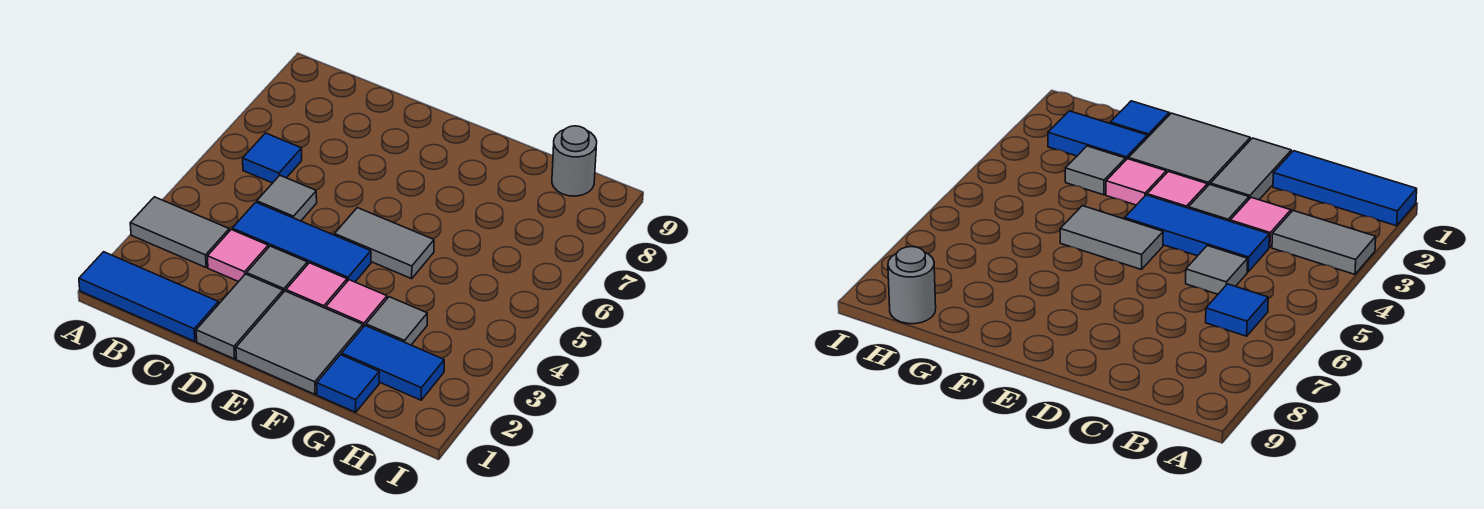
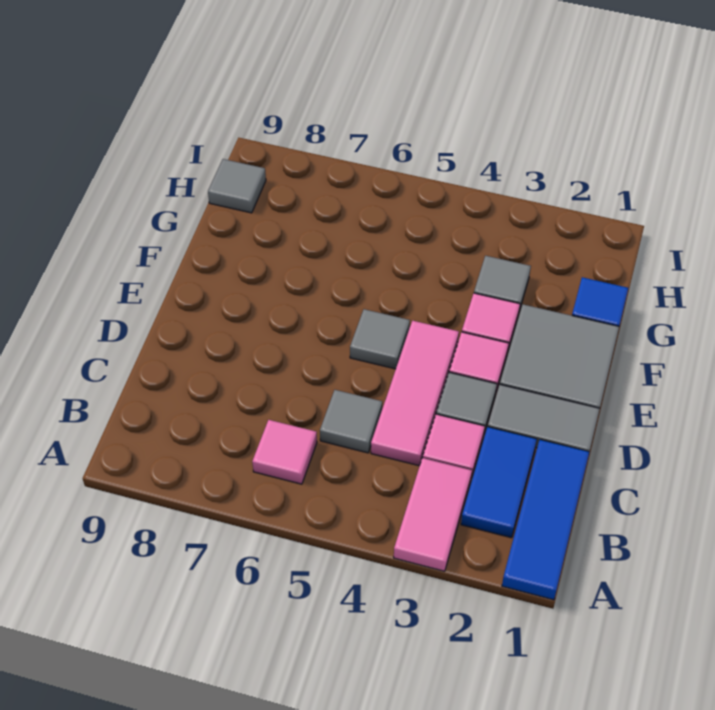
grey 1x2 tile [130,197,229,267] -> pink 1x2 tile [394,458,472,571]
blue 1x1 tile [243,133,302,183] -> pink 1x1 tile [252,420,317,484]
blue 1x3 tile [232,202,371,282] -> pink 1x3 tile [371,321,459,466]
grey 1x2 tile [335,208,434,279] -> grey 1x1 tile [350,309,410,369]
blue 1x2 tile [342,326,444,400] -> blue 1x2 tile moved to [461,427,537,538]
grey 1x1 round brick [552,126,597,196] -> grey 1x1 tile [208,159,266,213]

